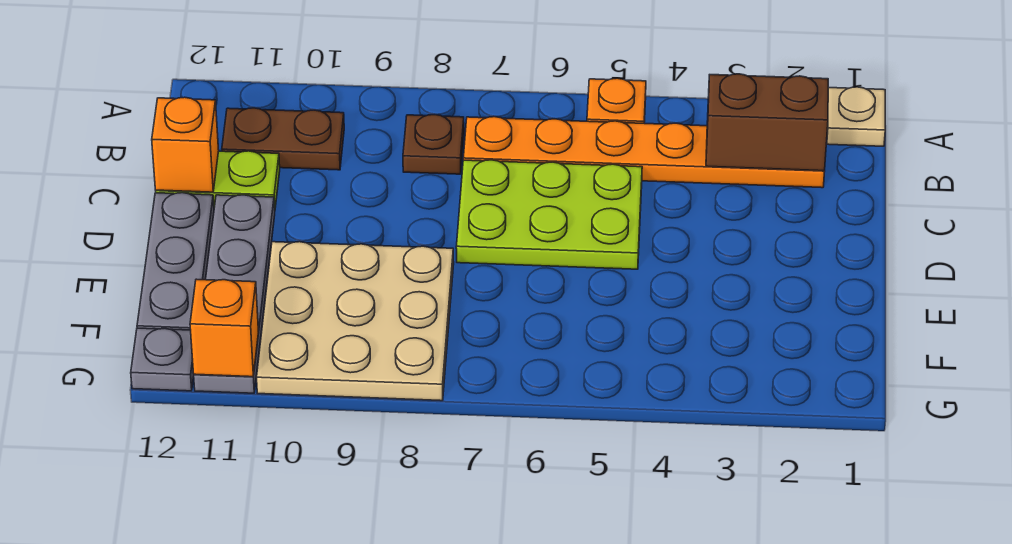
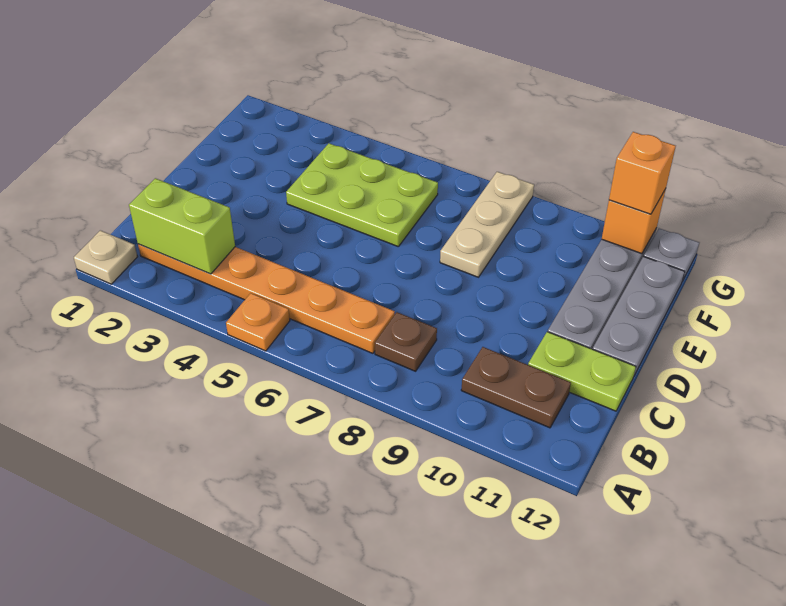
brown 1x2 brick [706,74,828,171] -> lime 1x2 brick [129,178,235,274]
lime 2x3 plate [456,160,642,269] -> lime 2x3 plate moved to [286,143,438,247]
orange 1x1 brick [152,97,219,192] -> orange 1x1 brick moved to [609,132,676,214]
tan 3x3 plate [257,242,454,401] -> tan 1x3 plate [440,172,534,277]

